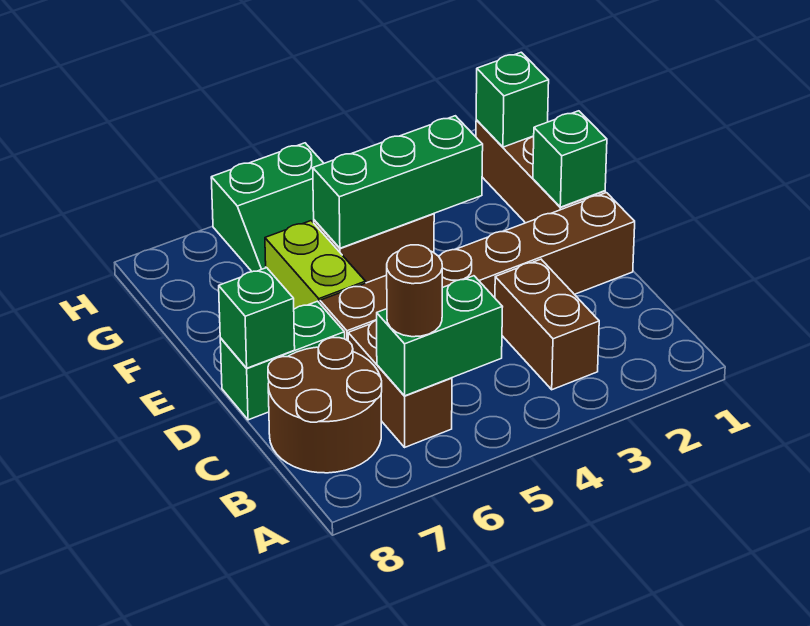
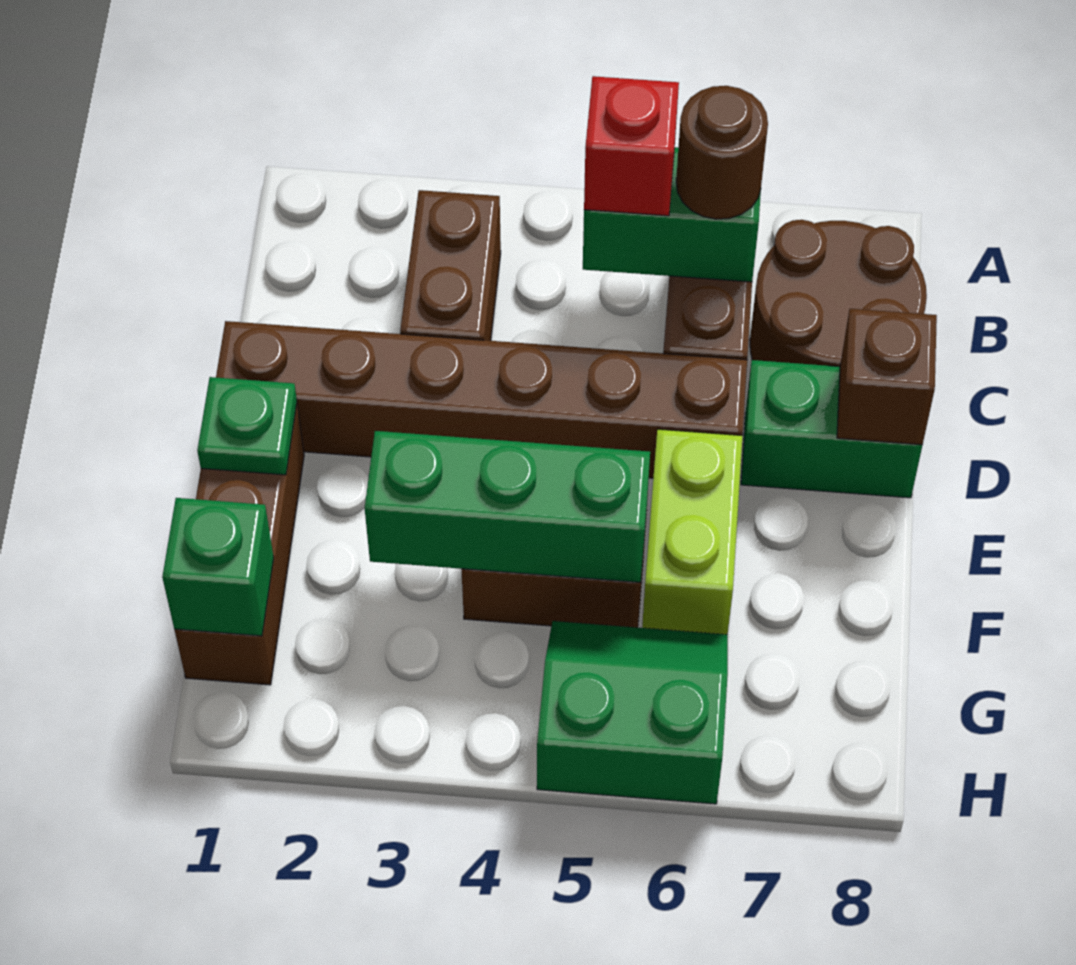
none -> red 1x1 brick [584,76,679,216]
green 1x1 brick [219,268,295,368] -> brown 1x1 brick [837,309,937,445]
green 1x1 brick [533,111,607,207] -> green 1x1 plate [197,377,297,475]

